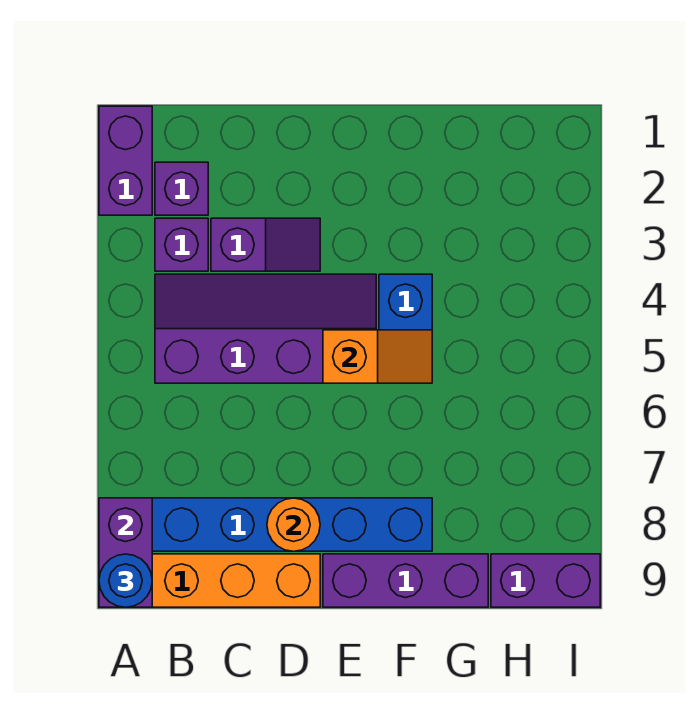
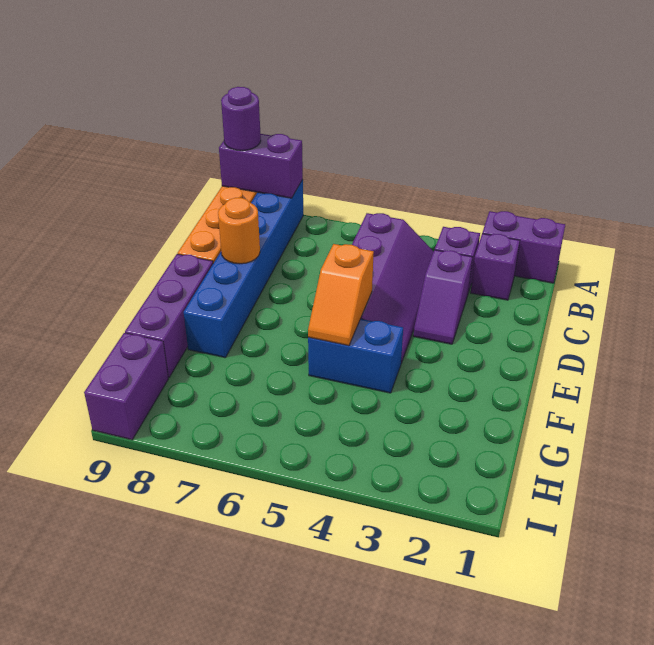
blue 1x1 round brick [99,554,152,607] -> purple 1x1 round brick [221,87,261,151]

